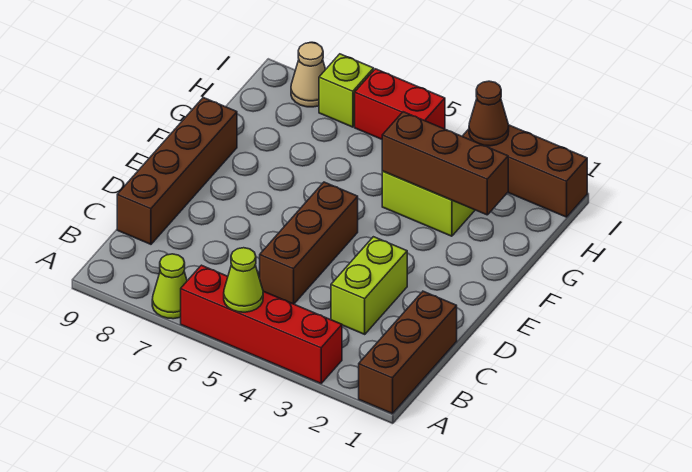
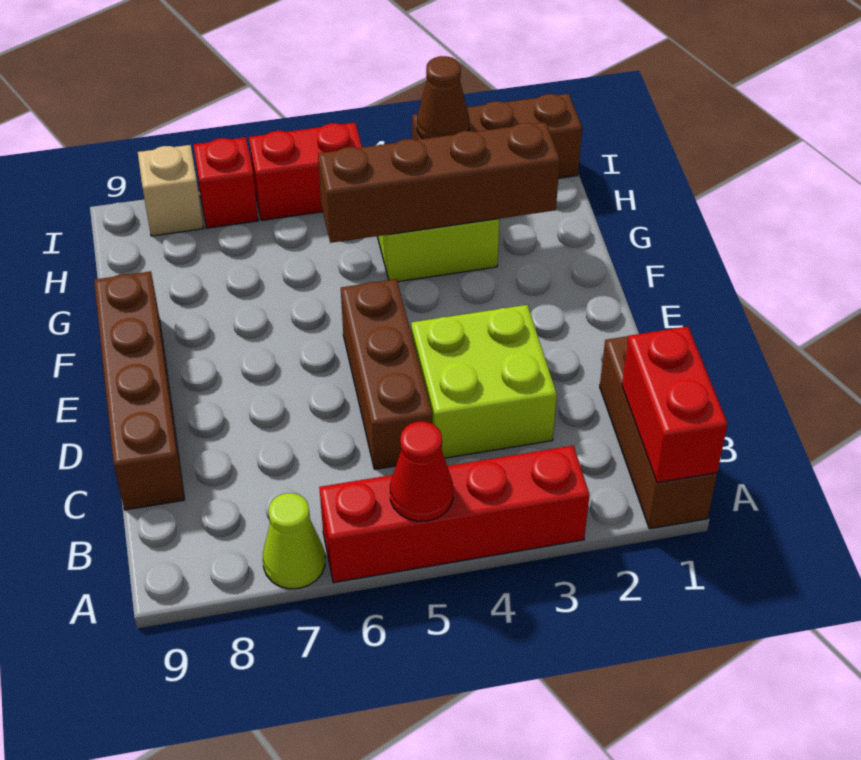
none -> red 1x2 brick [622,327,728,483]
lime 1x1 cone [224,248,263,312] -> red 1x1 cone [390,422,453,521]
lime 1x2 brick [331,237,407,334] -> lime 2x2 brick [411,305,557,458]
brown 1x3 brick [382,112,508,215] -> brown 1x4 brick [318,122,560,243]
lime 1x1 brick [319,54,374,127] -> red 1x1 brick [194,137,258,228]
tan 1x1 cone [291,43,326,107] -> tan 1x1 brick [138,145,203,236]

